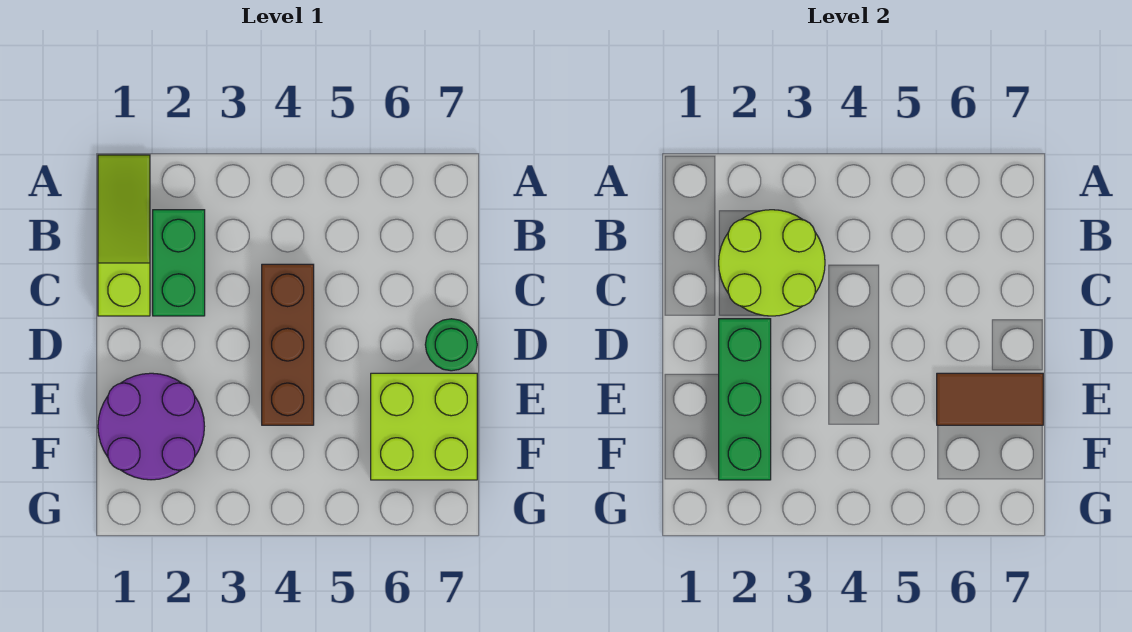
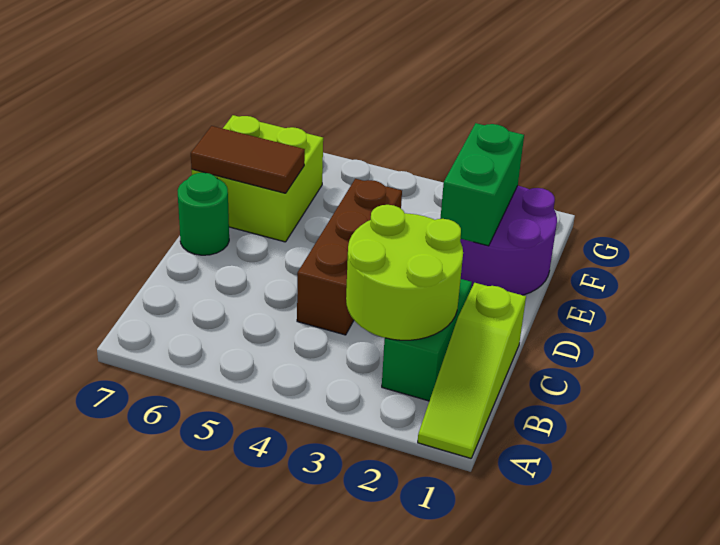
green 1x3 brick [719,319,771,480] -> green 1x2 brick [440,123,524,246]

